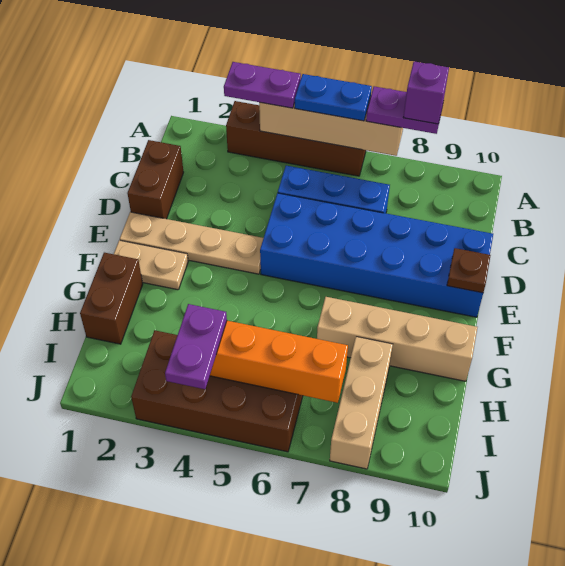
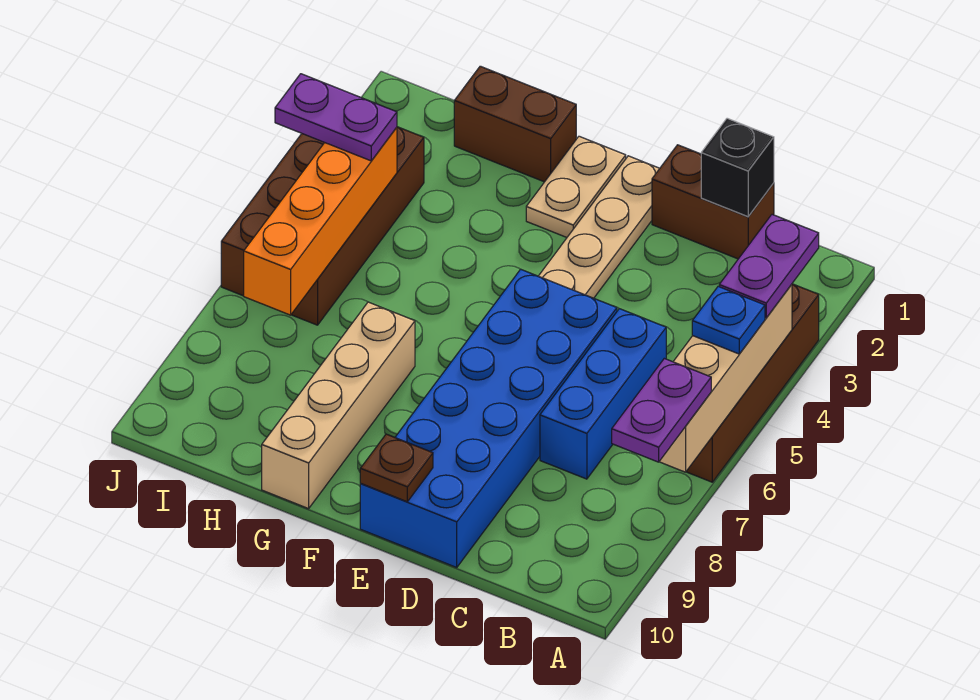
blue 1x2 plate [295,74,372,121] -> blue 1x1 plate [692,287,765,354]
purple 1x1 brick [403,61,449,124] -> none
none -> black 1x1 brick [701,118,774,217]
tan 1x3 brick [330,337,393,469] -> none

